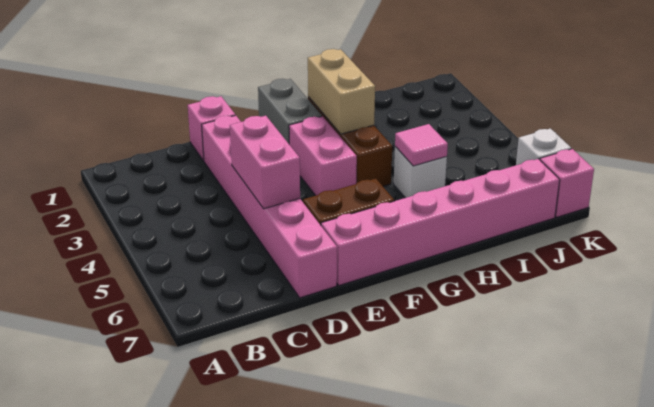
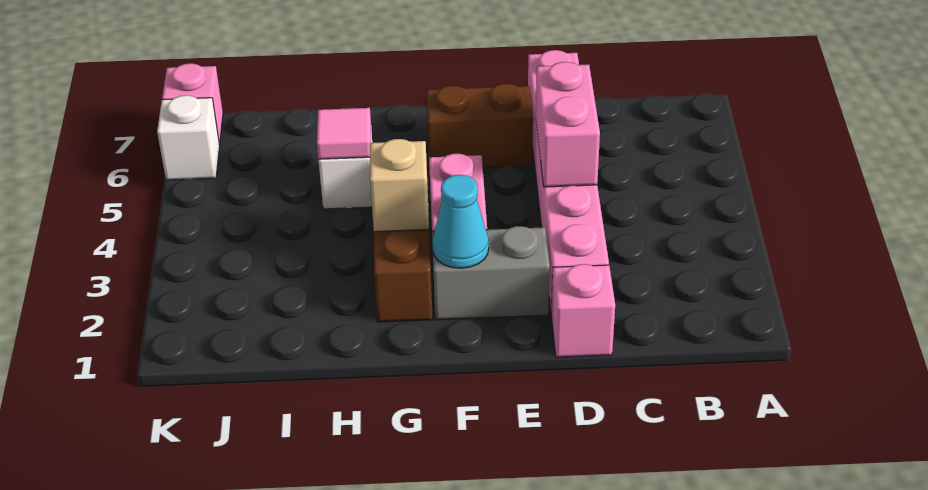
pink 1x6 brick [321,159,560,285] -> none
grey 1x2 brick [258,79,322,143] -> grey 1x2 brick turned to [432,226,550,320]
none -> cyan 1x1 cone [432,175,489,268]
tan 1x2 brick [308,49,375,134] -> tan 1x1 brick [370,139,429,232]

